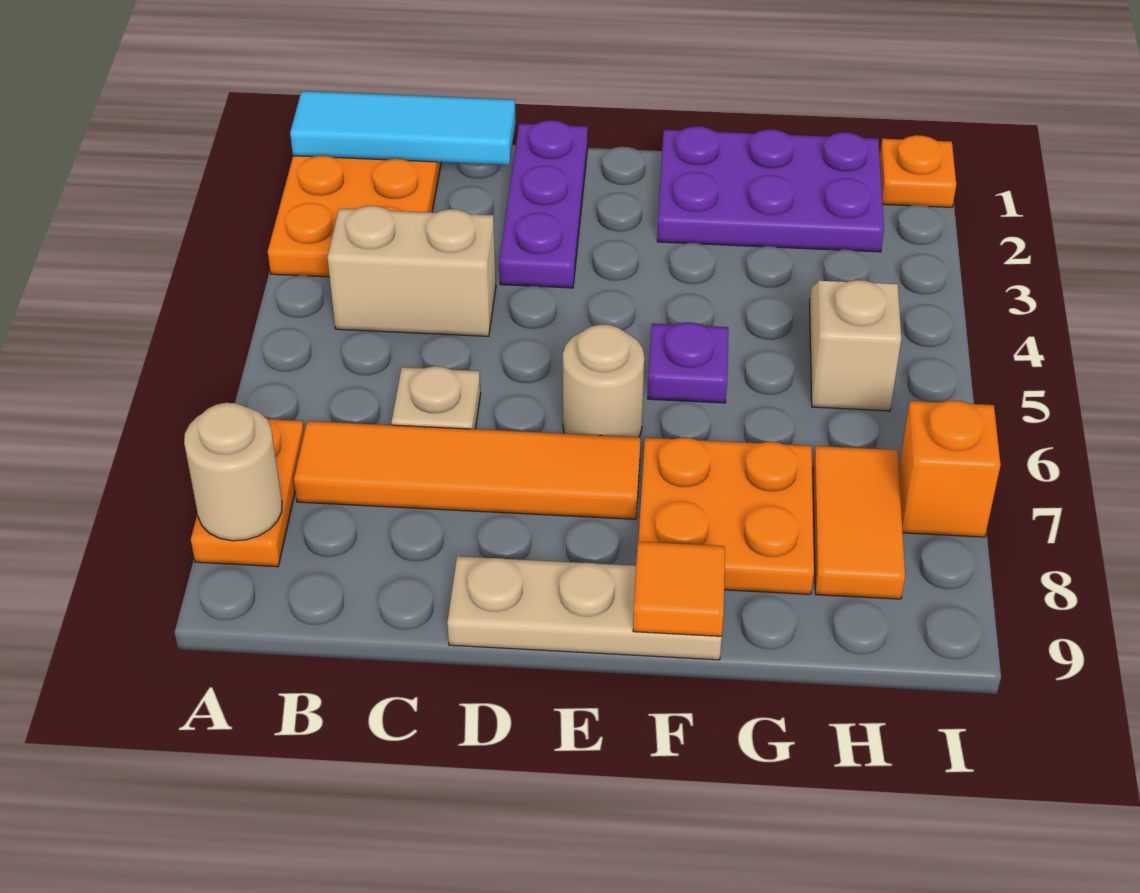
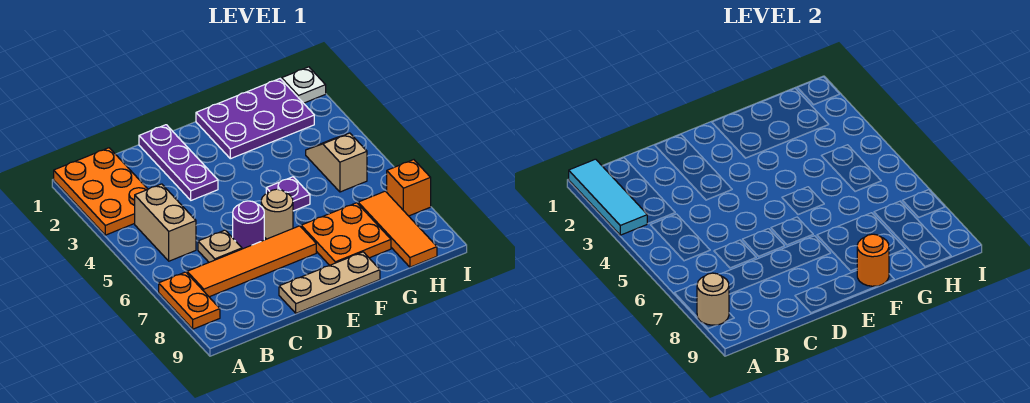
cyan 1x3 tile [290,91,516,165] -> cyan 1x3 tile turned to [569,159,647,235]
tan 1x2 brick [328,206,496,336] -> tan 1x2 brick turned to [135,184,196,261]
none -> purple 1x1 round brick [233,201,264,249]
orange 1x1 tile [633,542,725,636] -> orange 1x1 round brick [857,234,889,286]
orange 1x2 tile [813,446,905,599] -> orange 1x3 tile [358,191,437,267]
orange 1x1 plate [880,135,956,207] -> white 1x1 plate [282,67,326,103]

